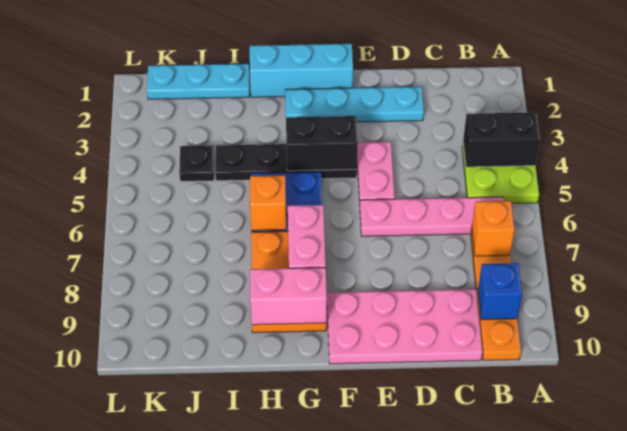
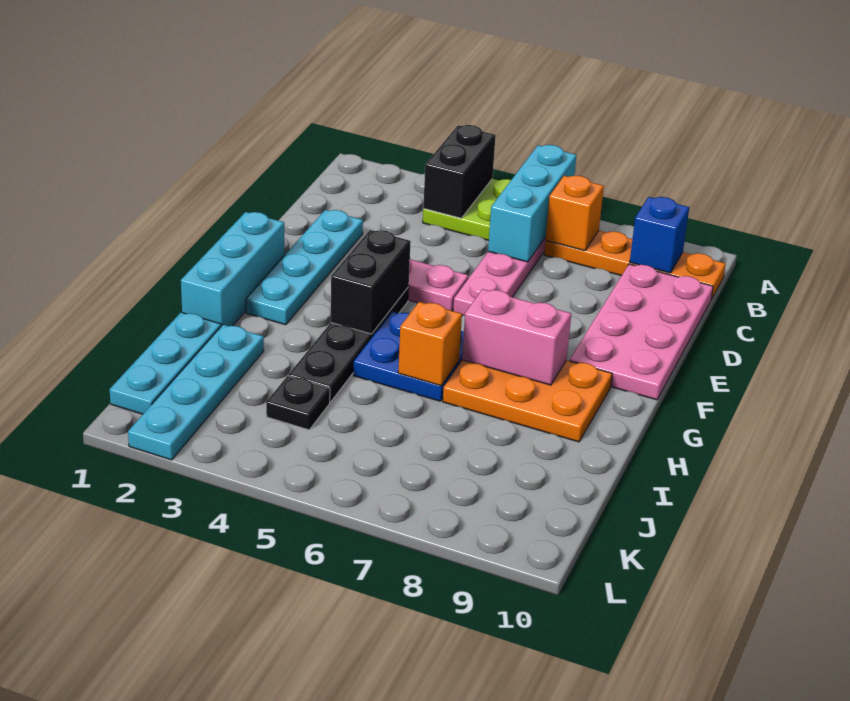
none -> cyan 1x3 brick [488,145,577,262]
pink 1x2 brick [250,268,327,325] -> none
none -> cyan 1x4 plate [128,325,264,460]

